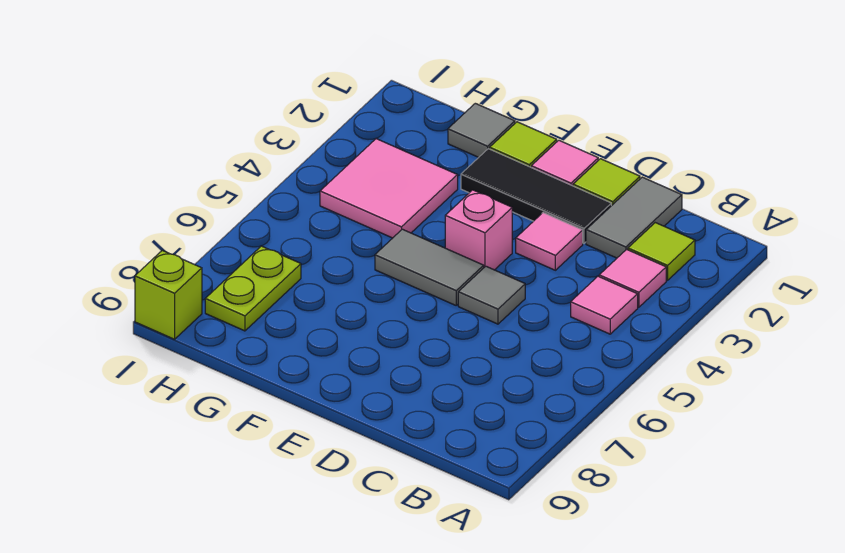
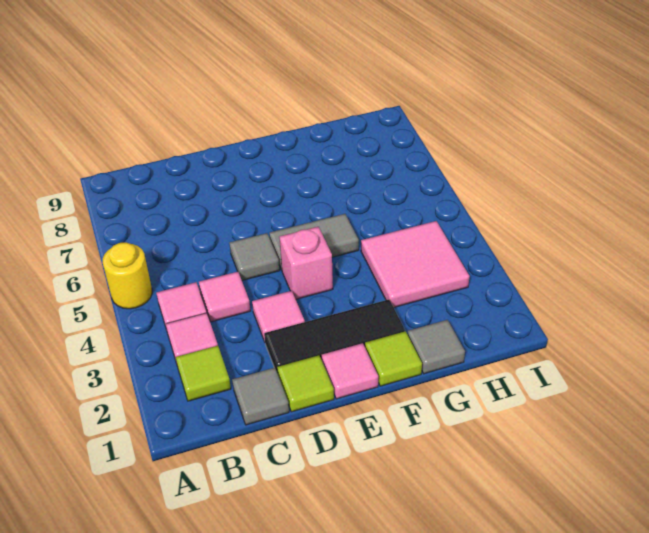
none -> yellow 1x1 round brick [103,242,152,309]
grey 1x2 tile [586,177,682,258] -> grey 1x1 tile [232,368,289,425]
none -> pink 1x1 tile [199,272,250,322]
lime 1x2 plate [205,246,301,331] -> none
lime 1x1 brick [135,250,202,339] -> none

